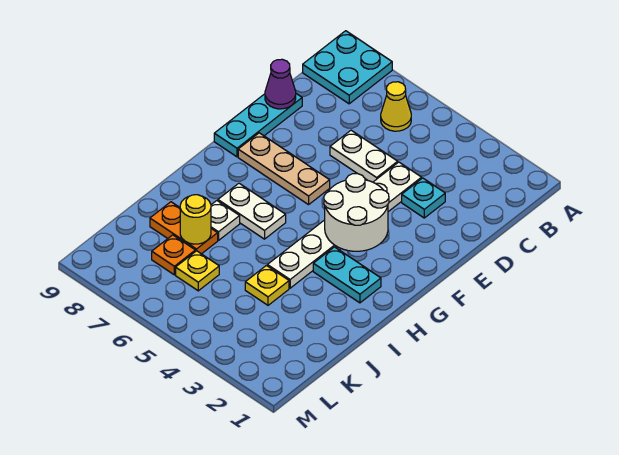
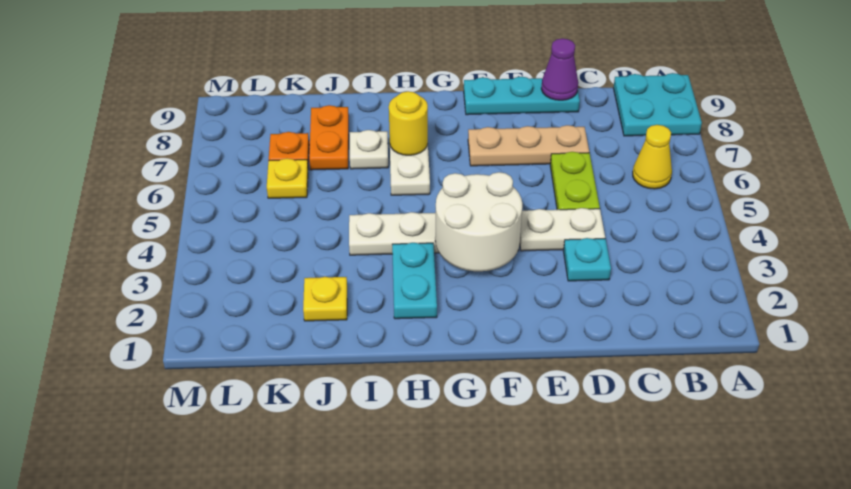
white 1x2 plate [330,130,398,182] -> lime 1x2 plate [550,152,600,210]
tan 1x3 plate [238,133,330,205] -> tan 1x3 plate turned to [468,125,589,166]
yellow 1x1 plate [245,266,289,305] -> yellow 1x1 plate moved to [303,277,347,321]
yellow 1x1 round brick [180,195,211,244] -> yellow 1x1 round brick moved to [389,91,428,155]

